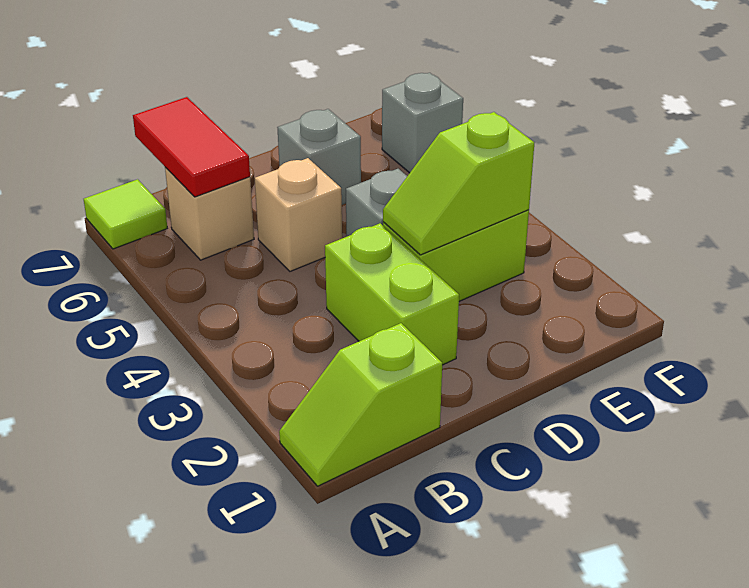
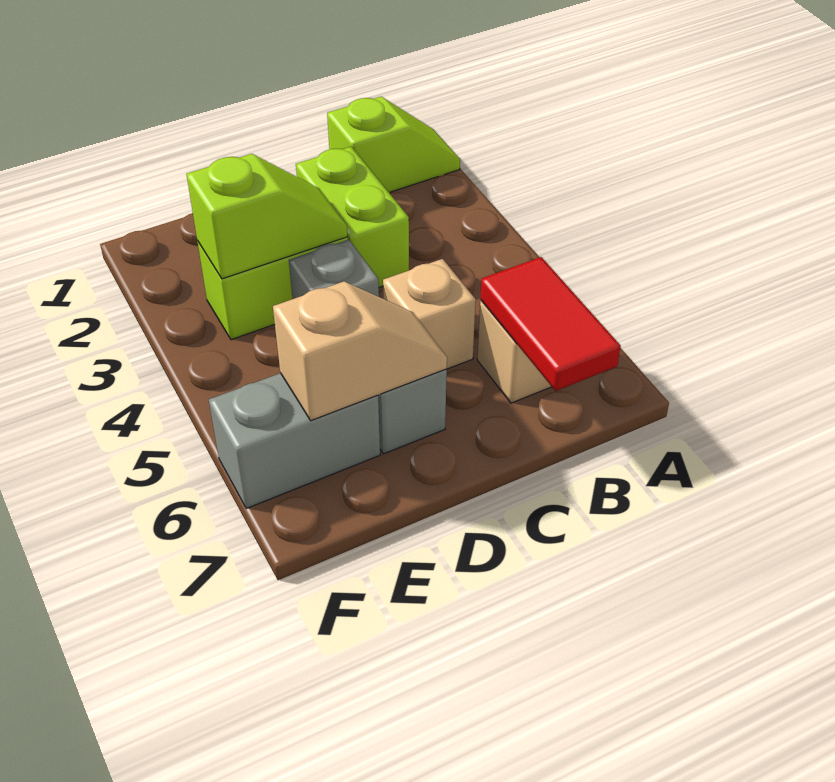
lime 1x1 tile [84,179,167,249] -> none
none -> tan 1x2 slope [273,282,447,421]
grey 1x1 brick [382,73,463,173] -> grey 1x2 brick [209,373,380,509]

